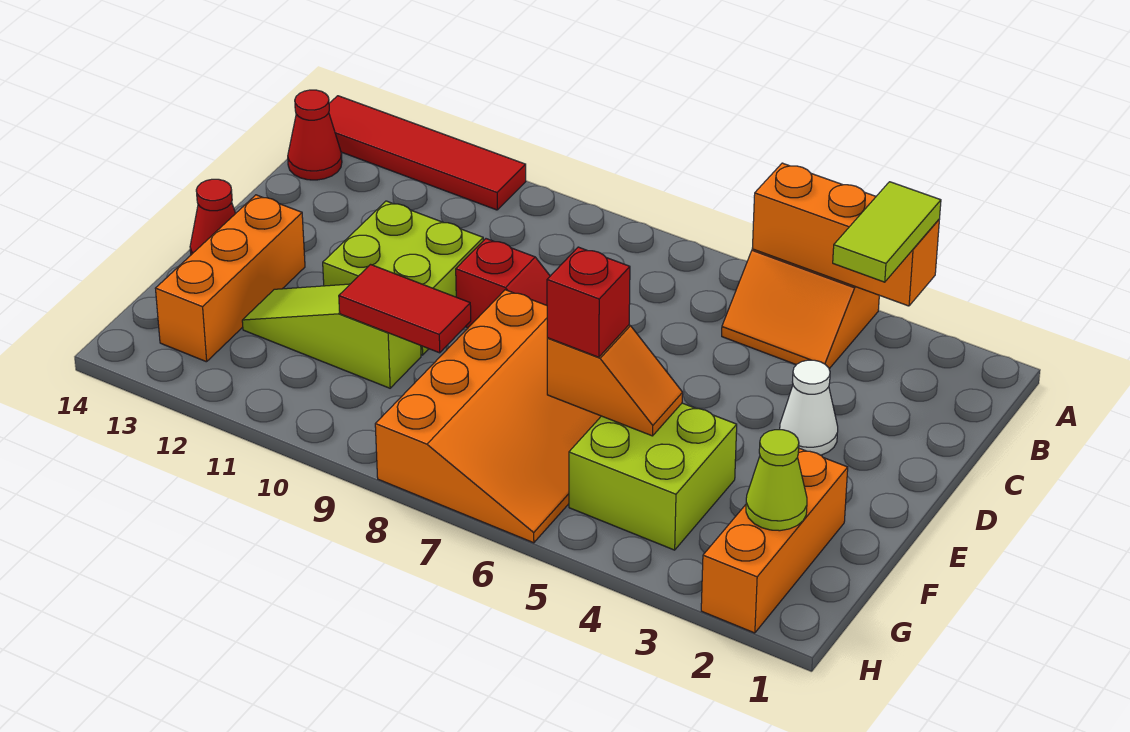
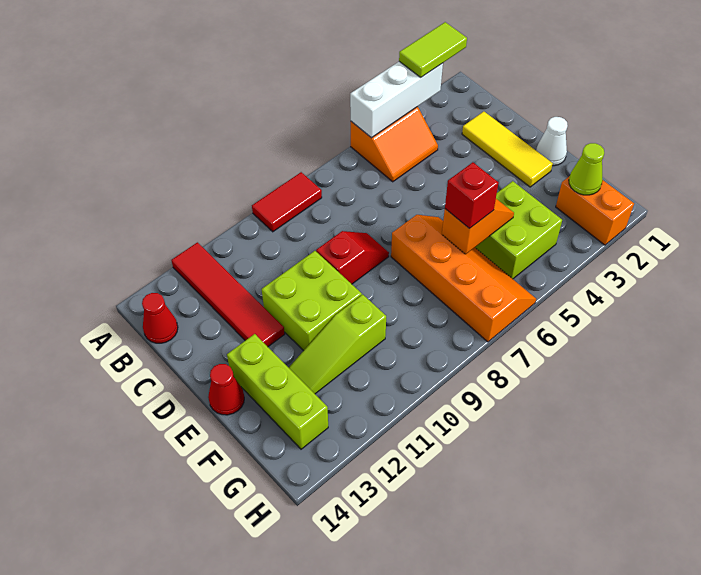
orange 1x3 brick [752,163,940,306] -> white 1x3 brick [350,62,443,138]
lime 1x2 tile [833,182,941,282] -> lime 1x2 tile turned to [399,22,467,77]
red 1x4 tile [329,96,526,210] -> red 1x4 tile turned to [171,242,285,347]
none -> yellow 1x3 tile [462,112,553,187]
white 1x1 cone [780,360,838,455] -> white 1x1 cone moved to [536,117,568,166]
orange 3x4 slope [375,290,601,543] -> orange 2x4 slope [391,215,536,342]
orange 1x3 brick [155,195,305,362] -> lime 1x3 brick [227,334,328,449]
orange 1x3 brick [701,448,848,633] -> orange 1x2 brick [556,176,634,245]
red 1x2 tile [339,265,471,353] -> red 1x2 tile moved to [252,172,322,232]

